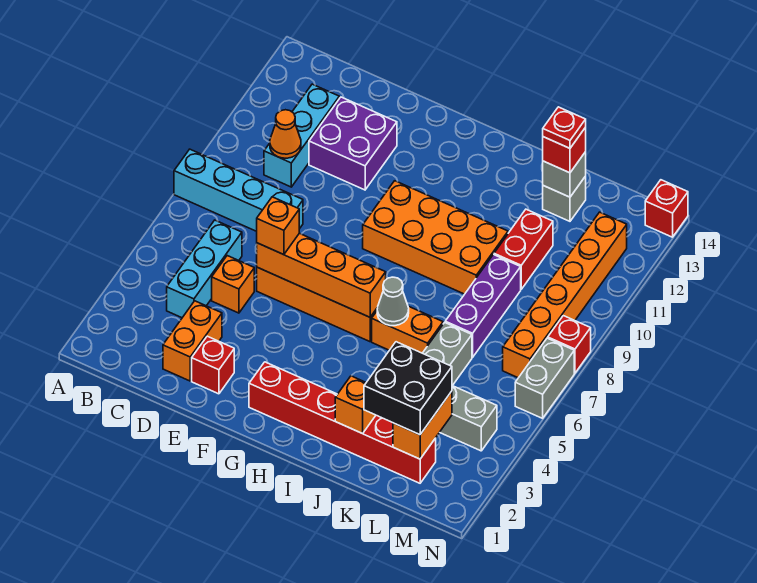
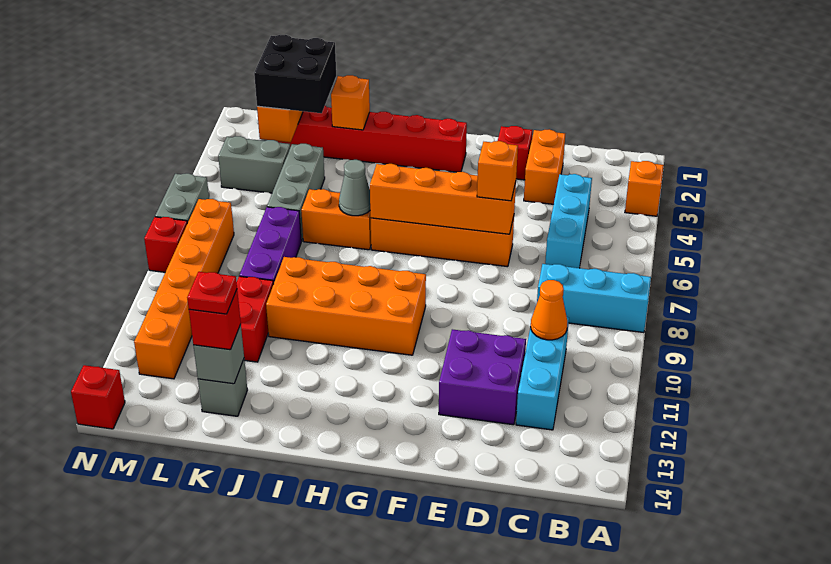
cyan 1x4 brick [174,149,303,231] -> cyan 1x3 brick [537,264,651,333]
orange 1x1 brick [212,256,254,313] -> orange 1x1 brick moved to [625,161,664,216]

